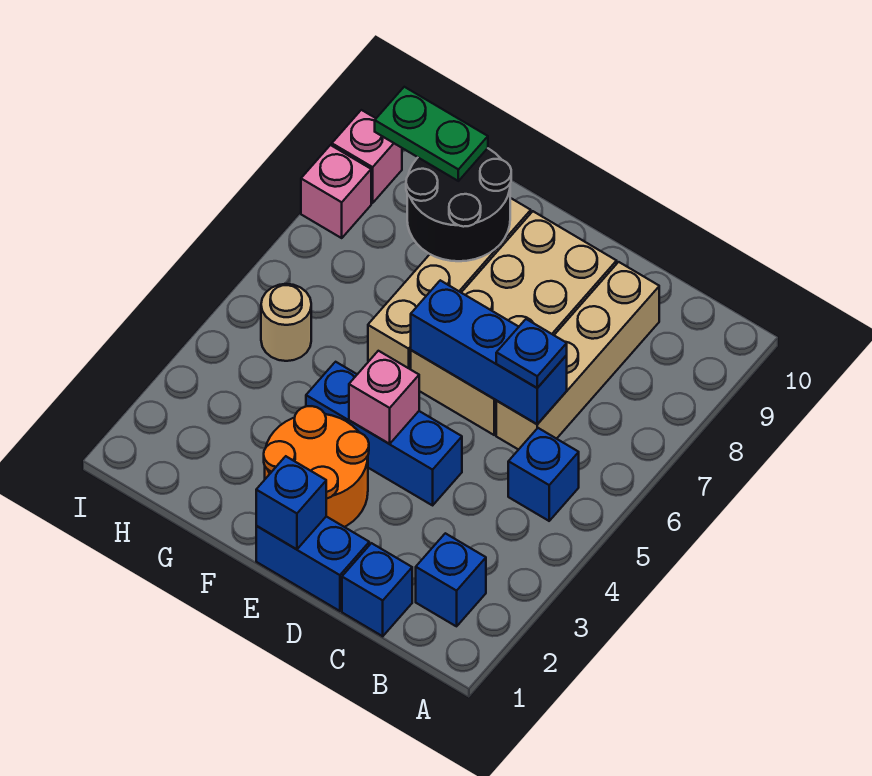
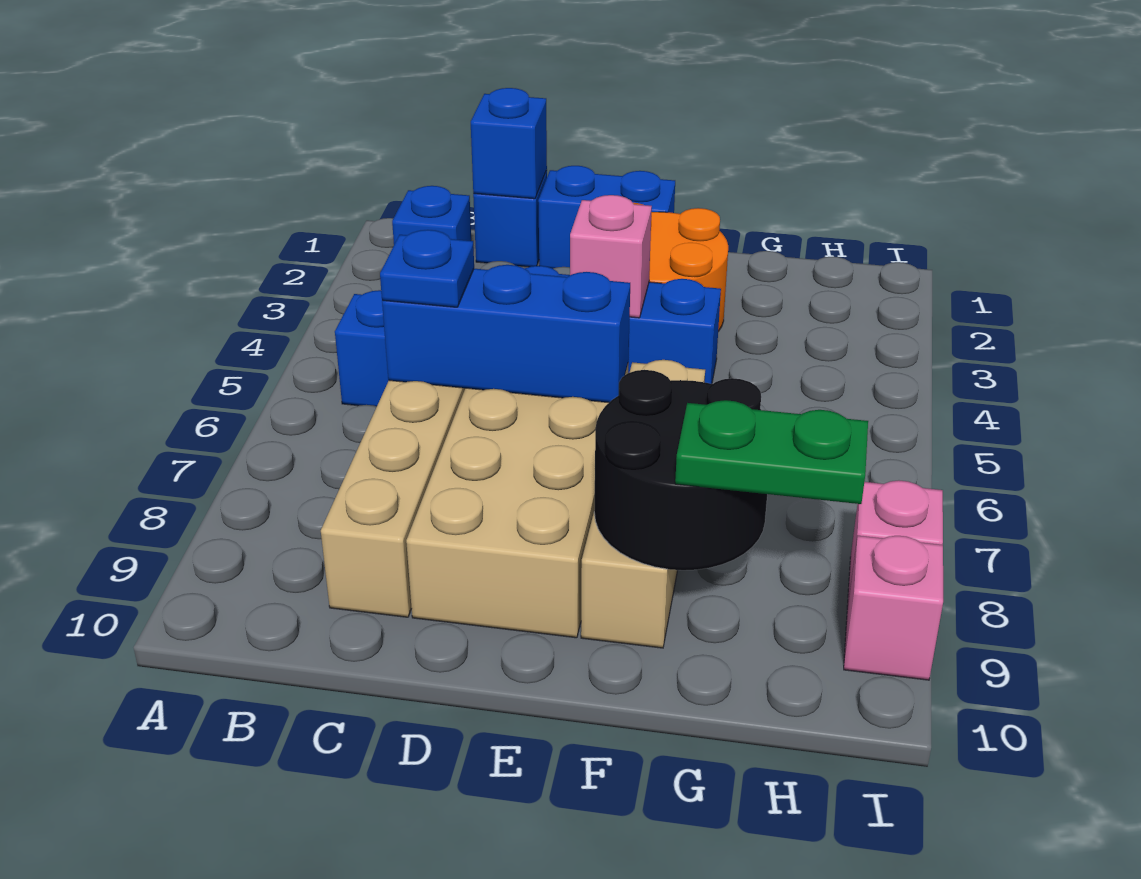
blue 1x1 brick [256,456,326,549] -> blue 1x1 brick moved to [471,88,547,199]
tan 1x1 round brick [261,284,311,361] -> none

